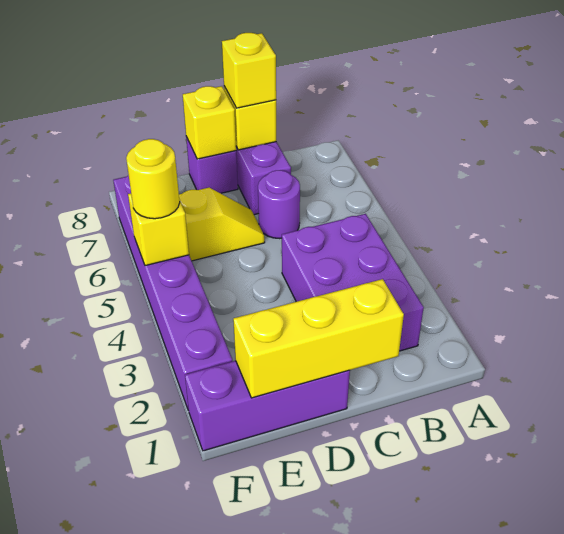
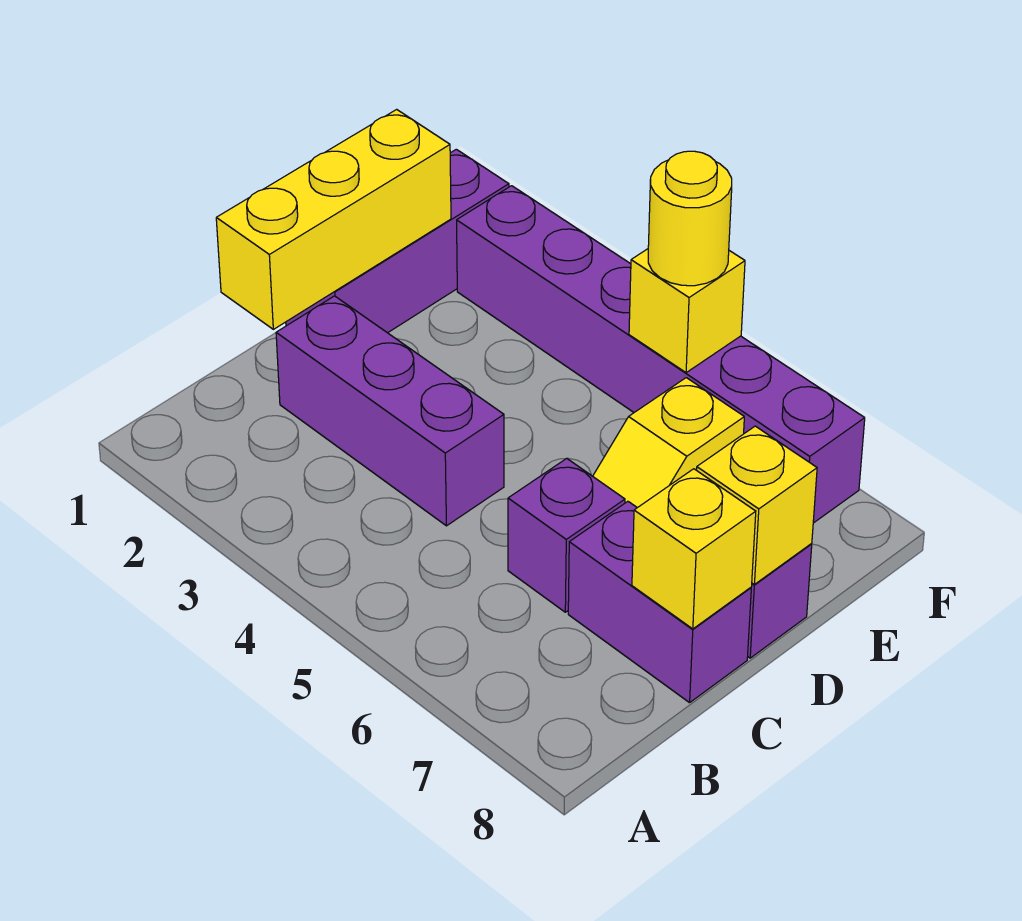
purple 2x3 brick [282,214,424,351] -> purple 1x3 brick [276,296,504,526]
purple 1x1 round brick [258,170,300,239] -> purple 1x1 brick [508,458,625,612]
yellow 1x1 brick [222,33,276,108] -> none

